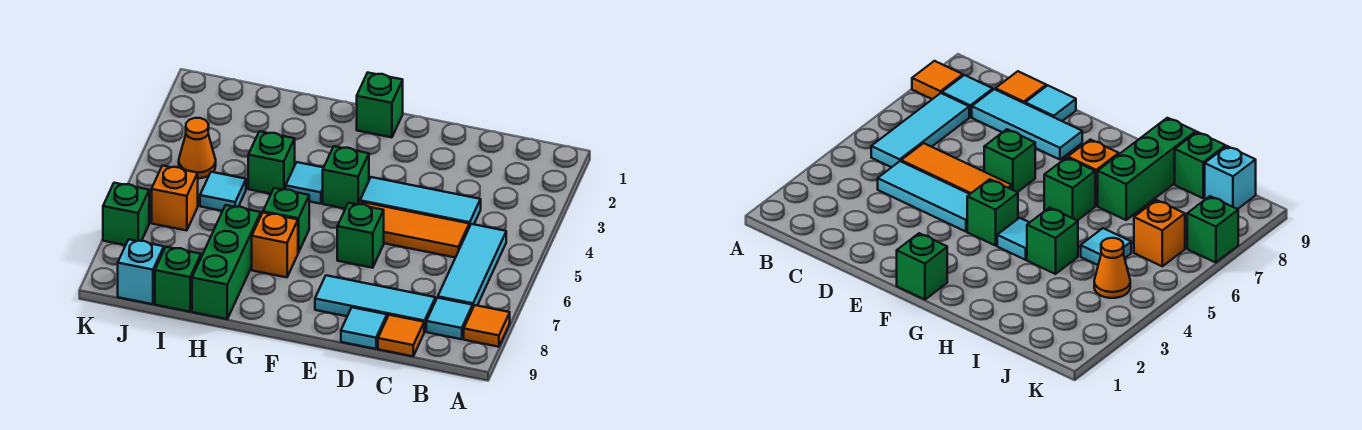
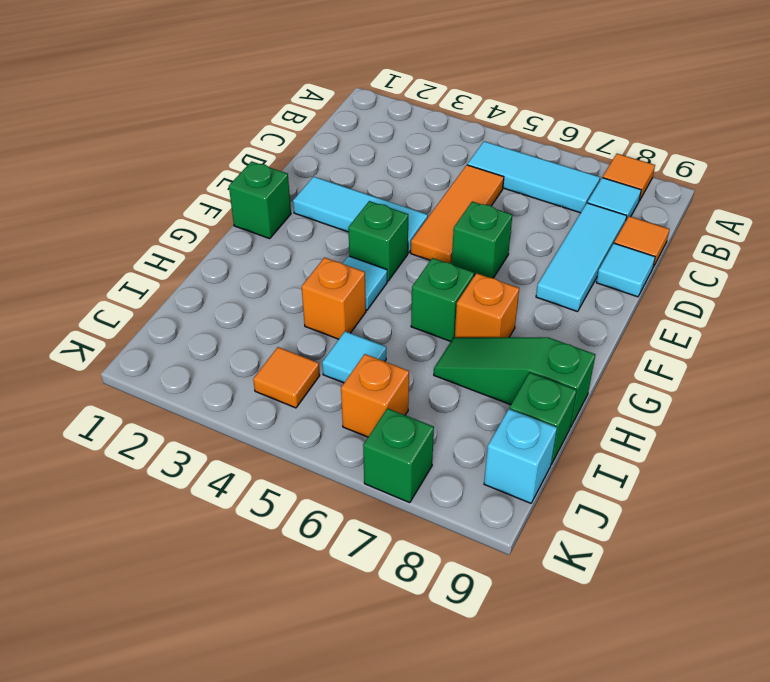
cyan 1x3 tile [360,177,481,227] -> cyan 1x3 tile turned to [293,177,428,253]
green 1x1 brick [248,131,295,194] -> orange 1x1 brick [302,257,366,339]
green 1x3 brick [192,205,261,319] -> green 1x3 slope [434,337,595,427]
orange 1x1 cone [179,118,216,178] -> orange 1x1 tile [253,347,320,408]

